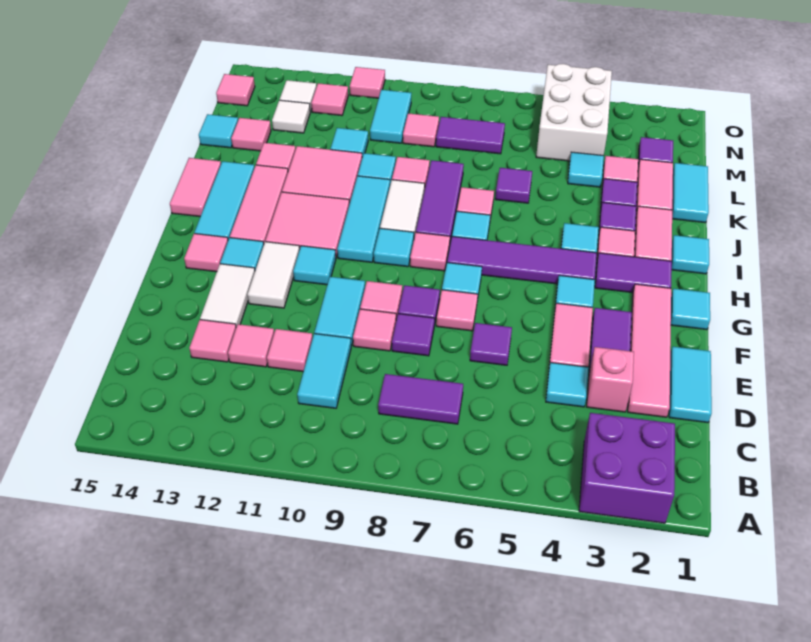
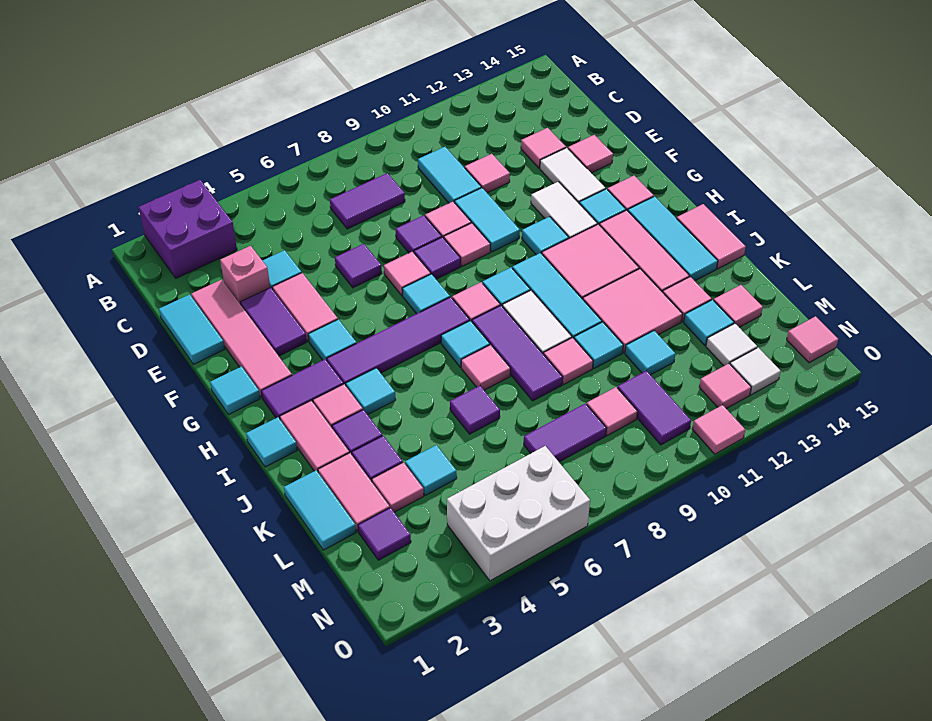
pink 1x1 tile [228,324,274,367] -> pink 1x1 tile moved to [568,135,613,173]
cyan 1x1 tile [199,114,238,148] -> cyan 1x1 tile moved to [684,300,734,345]
white 2x3 brick [536,64,612,161] -> white 2x3 brick turned to [447,446,590,581]
cyan 1x2 tile [370,90,411,143] -> purple 1x2 tile [618,371,691,445]

